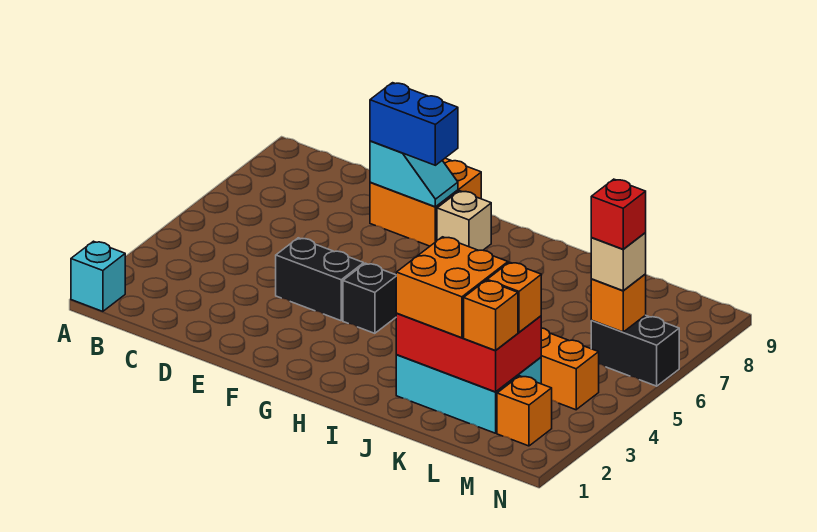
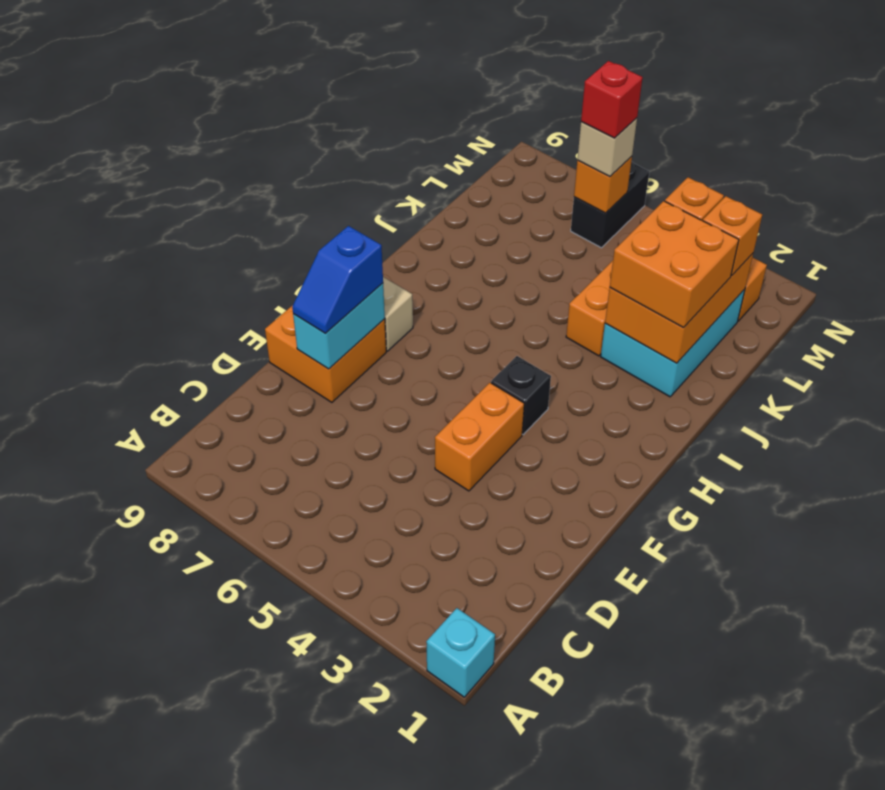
black 1x2 brick [276,238,364,321] -> orange 1x2 brick [435,383,524,491]
cyan 1x2 slope [370,141,458,207] -> cyan 1x2 brick [293,283,385,369]
blue 1x2 brick [370,83,458,165] -> blue 1x2 slope [292,226,383,334]
red 2x3 brick [396,313,541,392] -> orange 2x3 brick [605,254,753,363]

